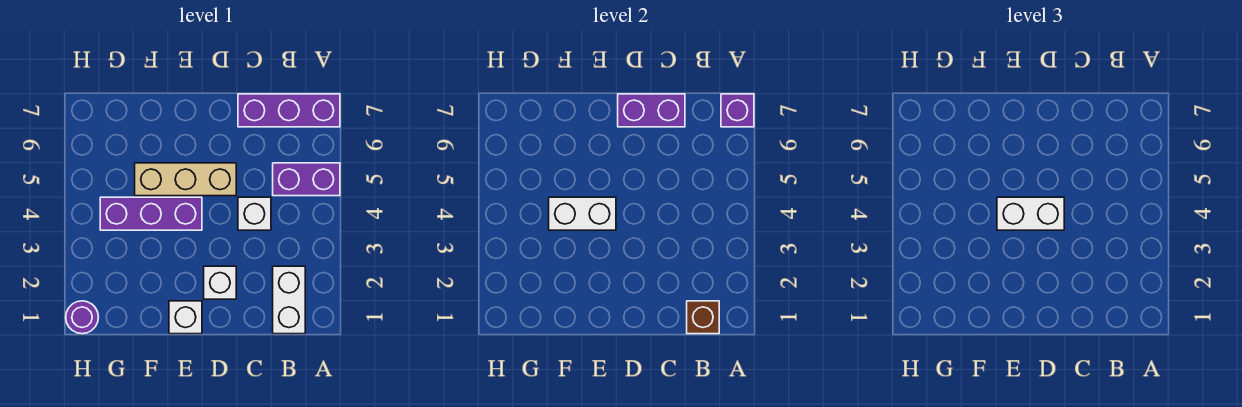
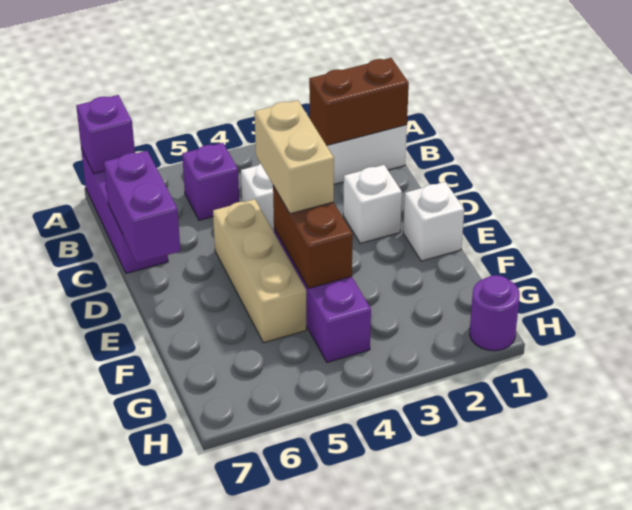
purple 1x2 brick [273,163,340,196] -> purple 1x1 brick [182,143,239,220]
brown 1x1 brick [687,301,719,334] -> brown 1x2 brick [309,58,409,146]
white 1x2 brick [997,197,1064,230] -> tan 1x2 brick [255,100,334,214]
white 1x2 brick [549,197,616,230] -> brown 1x2 brick [273,186,353,288]

